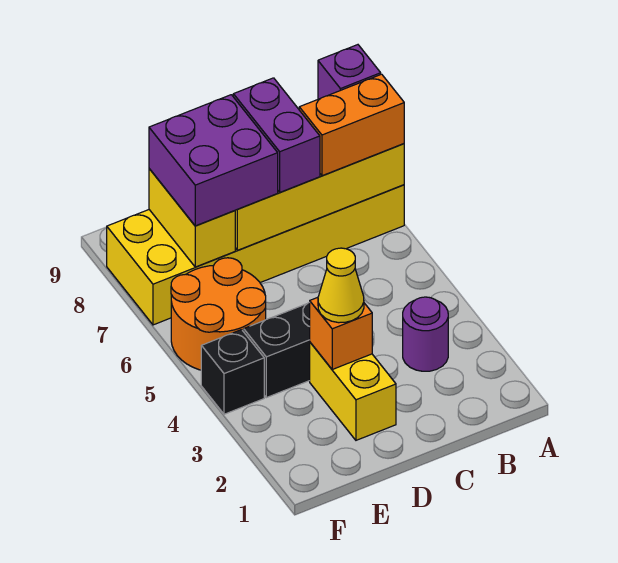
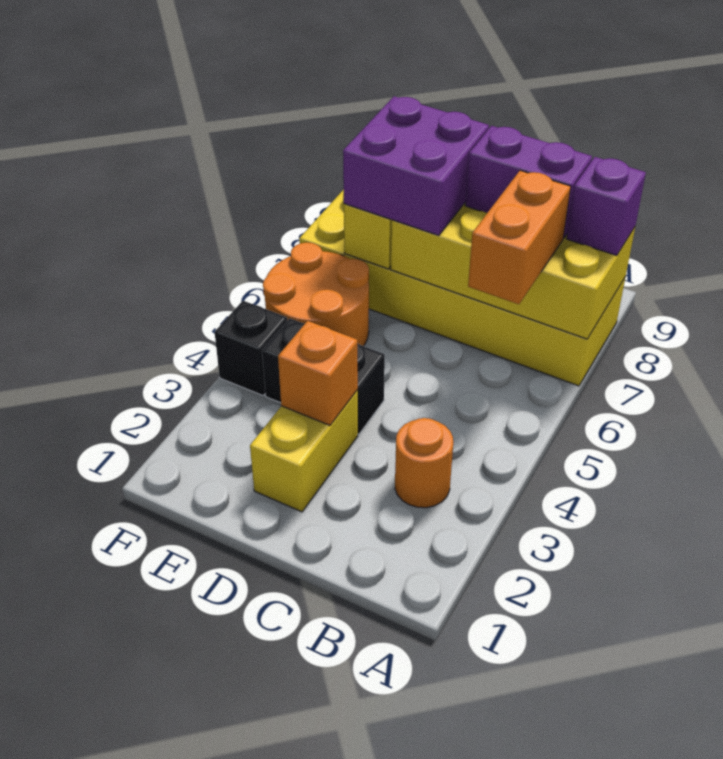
orange 1x2 brick [299,74,404,176] -> orange 1x2 brick turned to [468,170,571,304]
purple 1x1 round brick [403,297,448,371] -> orange 1x1 round brick [395,418,453,508]
purple 1x2 brick [233,78,320,192] -> purple 1x2 brick turned to [465,126,592,238]
yellow 1x1 cone [318,248,364,323] -> none

